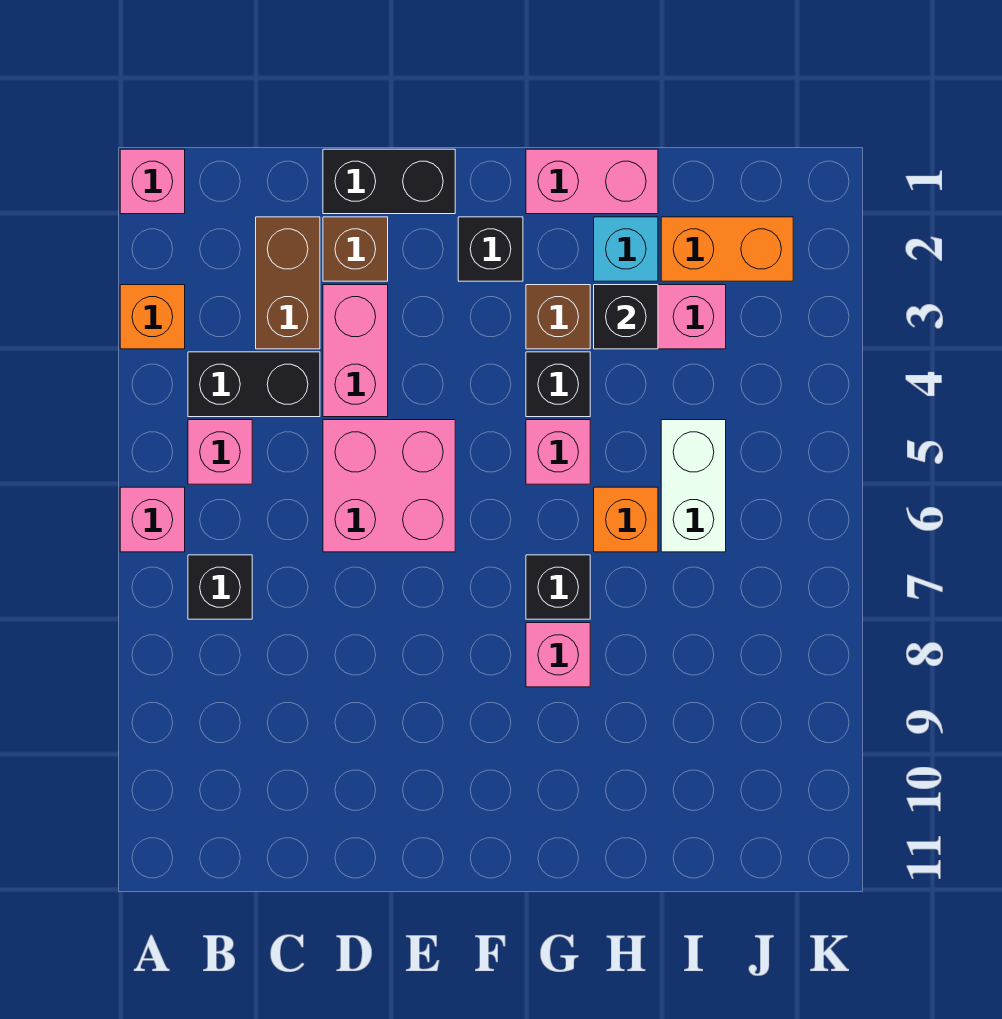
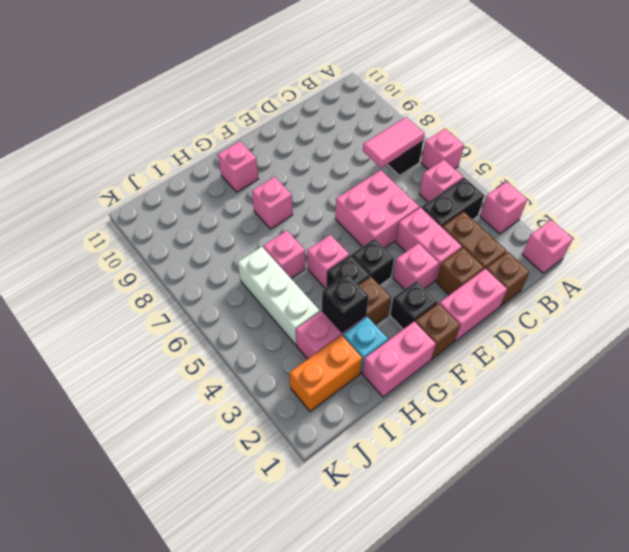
orange 1x1 brick [120,285,185,349] -> pink 1x1 brick [480,181,527,234]
none -> pink 1x2 tile [363,117,425,168]
none -> brown 1x1 brick [486,252,530,306]
black 1x2 brick [323,149,455,214] -> pink 1x2 brick [439,269,507,341]
none -> pink 1x1 brick [393,243,439,290]
none -> brown 1x1 brick [415,303,460,359]
black 1x1 brick [526,555,590,619] -> black 1x1 brick moved to [351,239,394,285]
none -> pink 1x1 brick [218,141,258,192]
orange 1x1 brick [594,487,658,552] -> pink 1x1 brick [263,231,305,279]
white 1x2 brick [661,420,726,552] -> white 1x3 brick [238,247,320,345]

